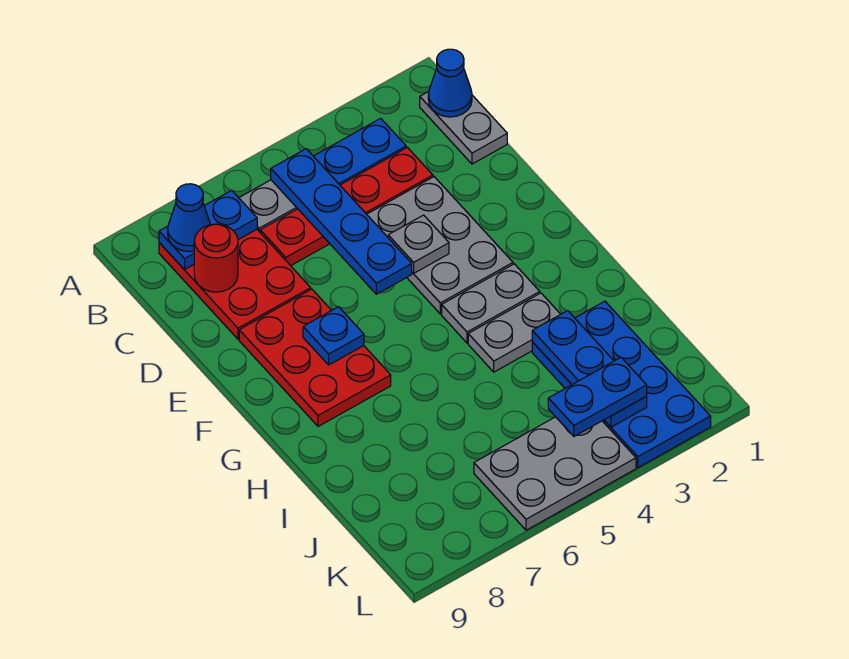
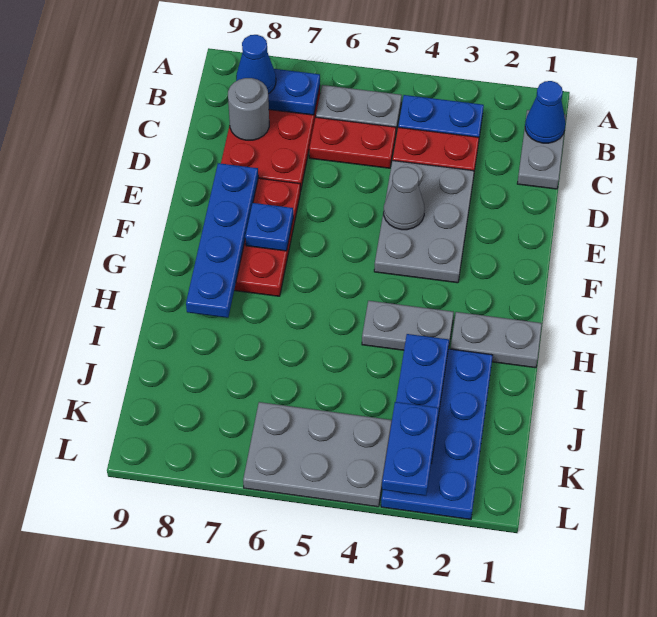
blue 1x4 plate [271,149,412,294] -> blue 1x4 plate moved to [186,163,258,318]
red 1x1 round brick [194,224,238,292] -> grey 1x1 round brick [228,78,269,140]
grey 1x1 plate [388,215,449,273] -> grey 1x1 cone [384,167,424,230]
grey 1x2 plate [442,264,540,343] -> grey 1x2 plate moved to [451,312,542,368]
blue 1x2 plate [548,357,647,436] -> blue 1x2 plate turned to [382,402,439,496]

